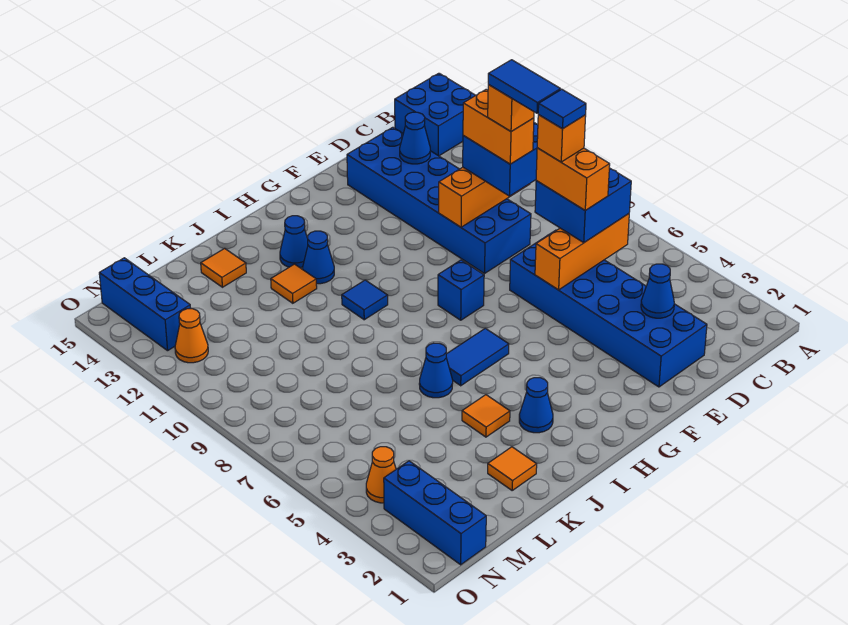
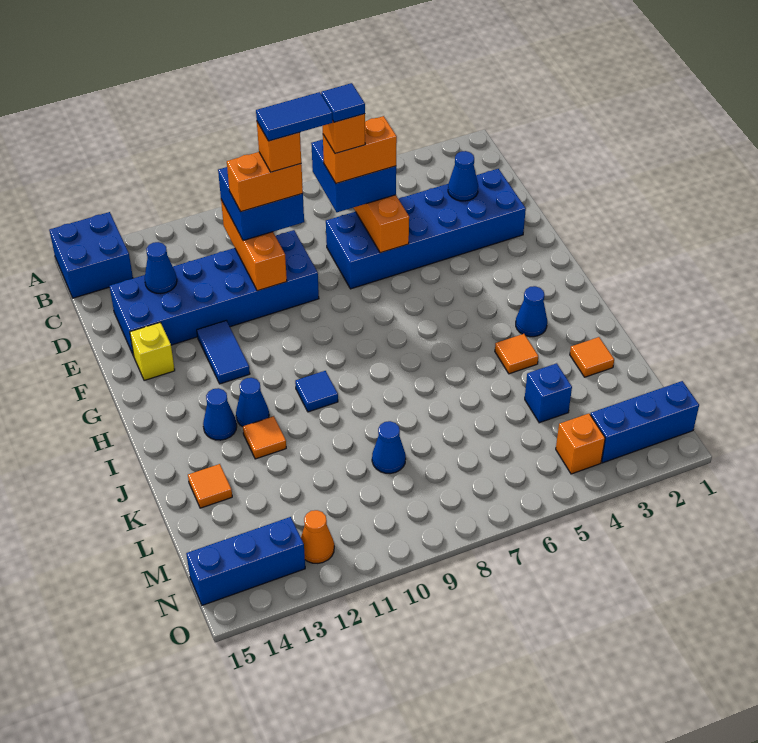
none -> yellow 1x1 brick [130,322,175,381]
blue 1x1 brick [438,260,484,320] -> blue 1x1 brick moved to [525,363,572,423]
blue 1x2 tile [446,328,509,386] -> blue 1x2 tile moved to [197,321,250,384]
blue 1x1 cone [419,343,453,398] -> blue 1x1 cone moved to [372,421,406,474]
orange 1x1 cone [366,447,396,503] -> orange 1x1 brick [556,414,605,474]

